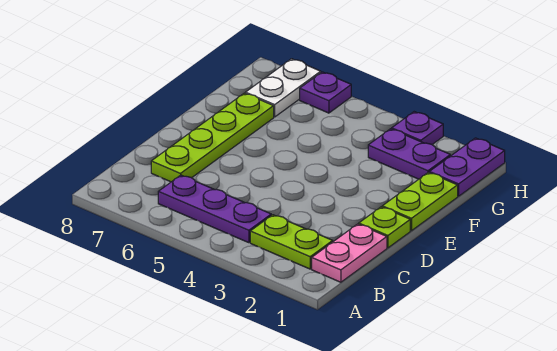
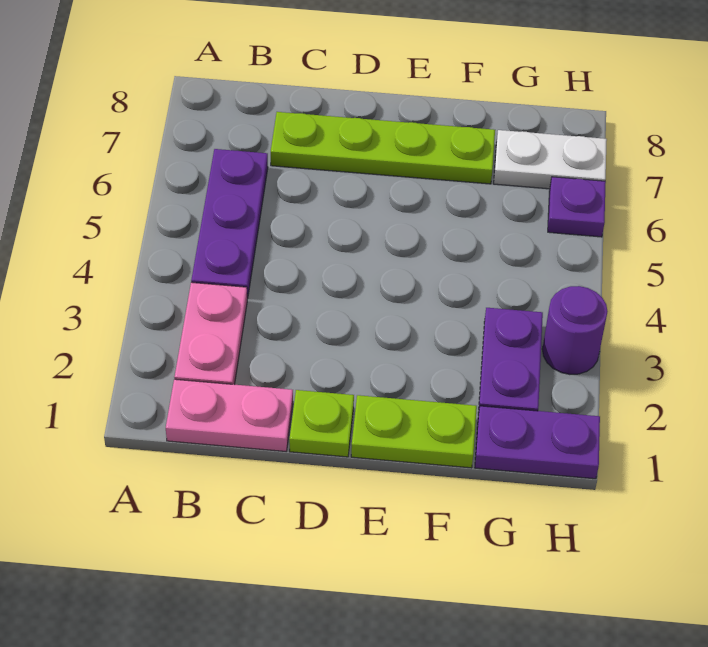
lime 1x2 plate [250,215,333,269] -> pink 1x2 plate [174,282,247,385]
purple 1x1 plate [392,112,443,144] -> purple 1x1 round brick [542,286,608,374]

